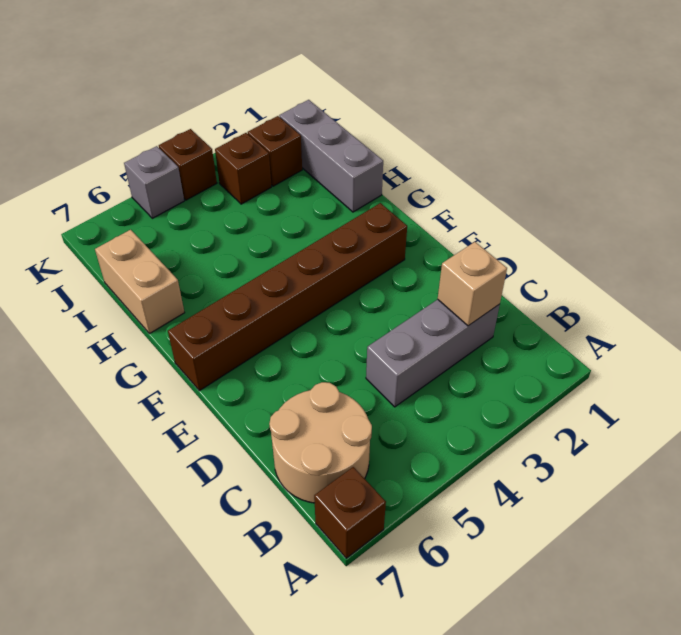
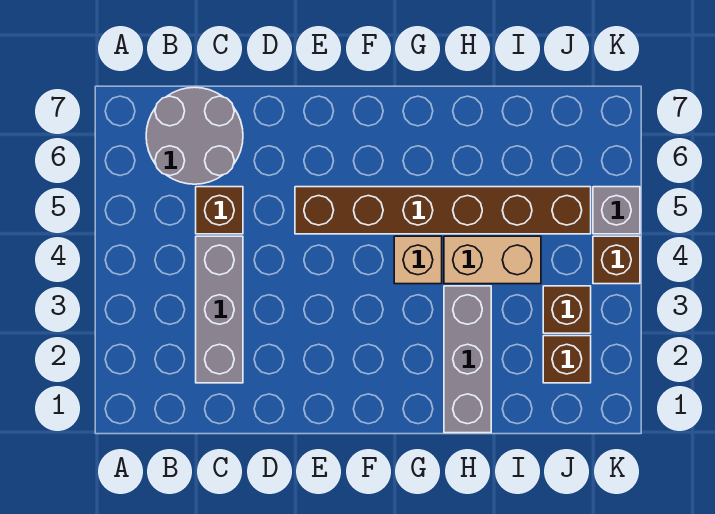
brown 1x1 brick [314,467,386,558] -> brown 1x1 brick moved to [196,187,243,234]
tan 2x2 round brick [269,382,372,503] -> grey 2x2 round brick [146,87,243,184]
tan 1x1 brick [438,242,507,326] -> tan 1x1 brick moved to [394,236,442,284]
brown 1x6 brick [168,203,407,391] -> brown 1x6 brick turned to [295,187,591,234]
grey 1x3 brick [279,100,383,212] -> grey 1x3 brick turned to [444,286,491,433]
tan 1x2 brick [95,230,185,334] -> tan 1x2 brick moved to [444,236,541,284]

